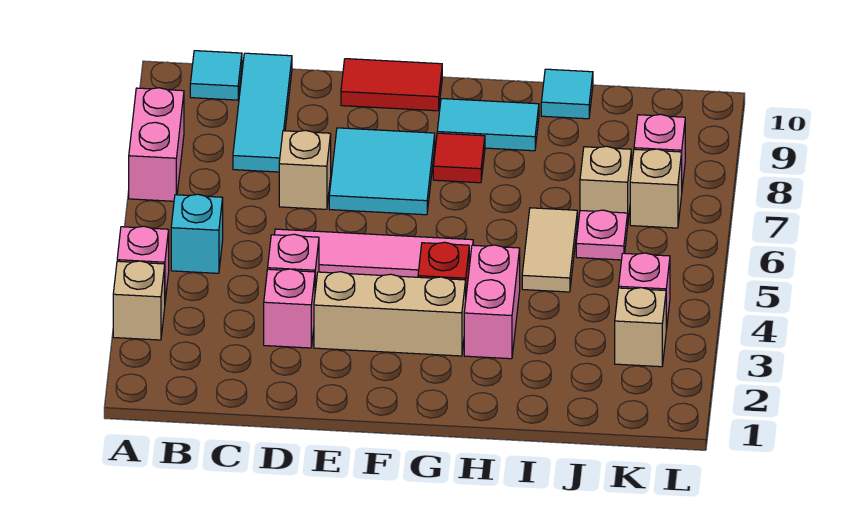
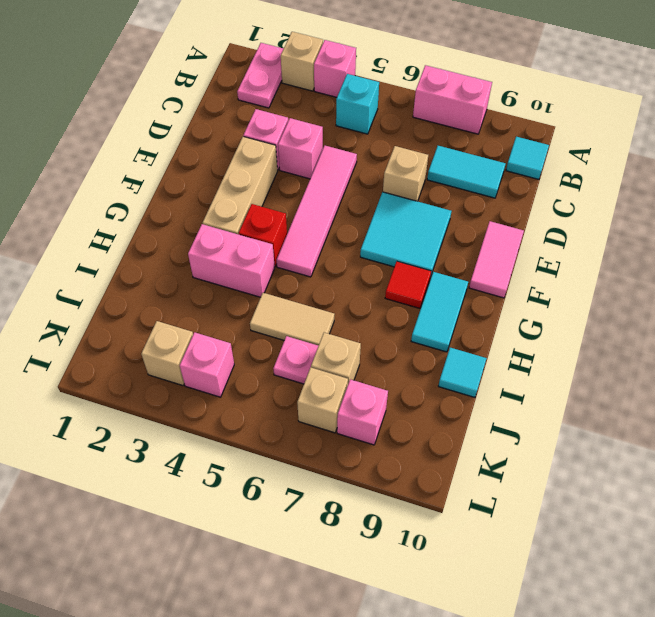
none -> pink 1x2 plate [237,43,284,108]
cyan 1x3 tile [233,53,292,172] -> cyan 1x2 tile [427,146,505,198]
red 1x2 tile [341,59,442,111] -> pink 1x2 tile [469,221,524,298]

